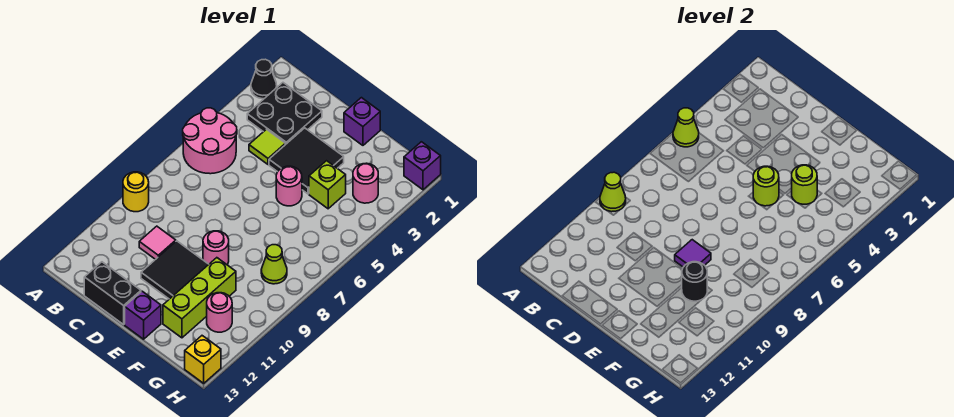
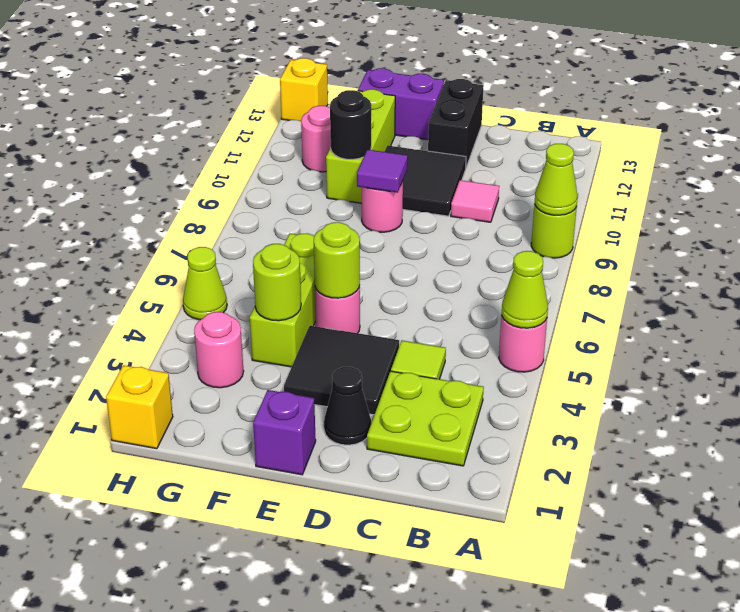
black 1x1 cone [251,59,277,99] -> black 1x1 cone moved to [324,367,371,445]
pink 2x2 round brick [183,108,237,174] -> pink 1x1 round brick [499,315,547,372]
yellow 1x1 round brick [123,172,149,212] -> lime 1x1 round brick [531,203,577,258]
black 2x2 plate [247,83,322,145] -> lime 2x2 plate [367,371,484,466]
black 1x2 brick [84,262,141,324] -> black 1x2 brick turned to [428,79,484,167]
purple 1x1 brick [125,291,161,339] -> purple 1x2 brick [358,68,444,140]
lime 1x1 brick [309,161,346,209] -> lime 1x3 brick [250,233,316,367]
lime 1x1 cone [261,245,287,284] -> lime 1x1 cone moved to [183,247,227,320]
purple 1x1 brick [404,142,441,190] -> yellow 1x1 brick [106,365,173,449]

